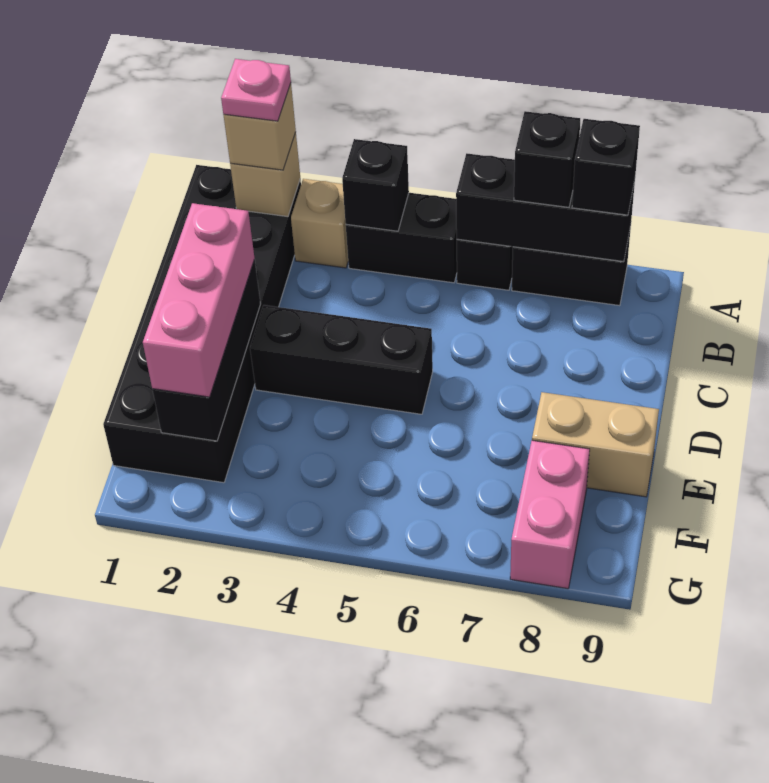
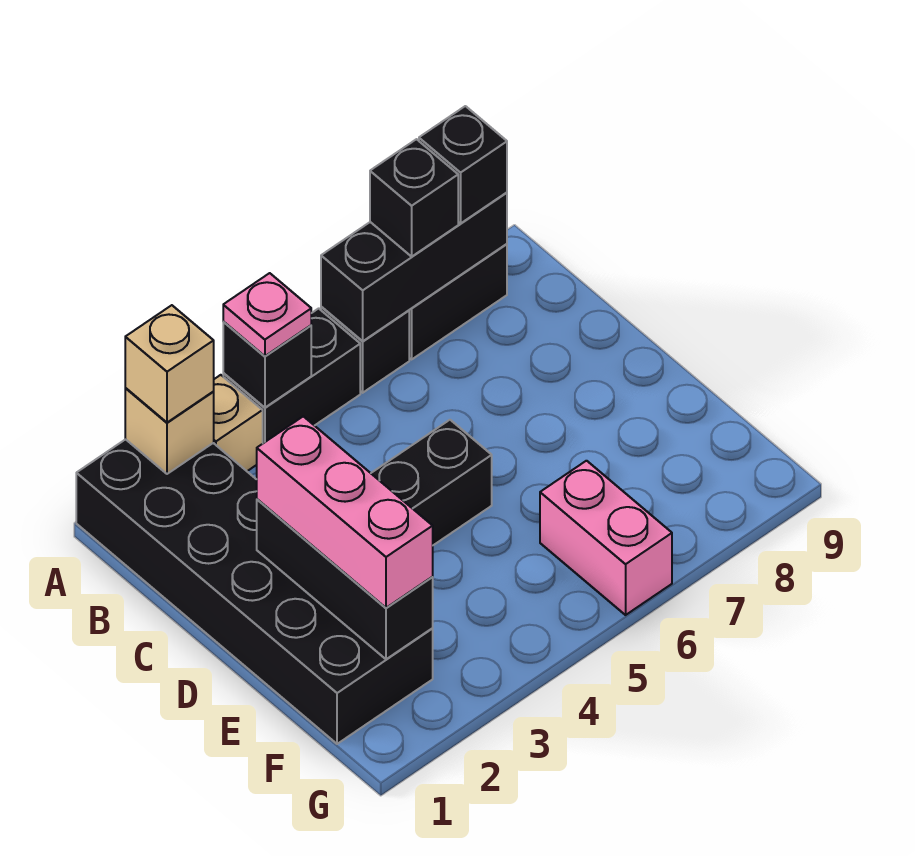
pink 1x1 plate [221,59,291,121] -> pink 1x1 plate moved to [223,273,311,356]
tan 1x2 brick [532,392,659,497] -> none
pink 1x2 brick [510,440,590,589] -> pink 1x2 brick moved to [540,461,672,615]

